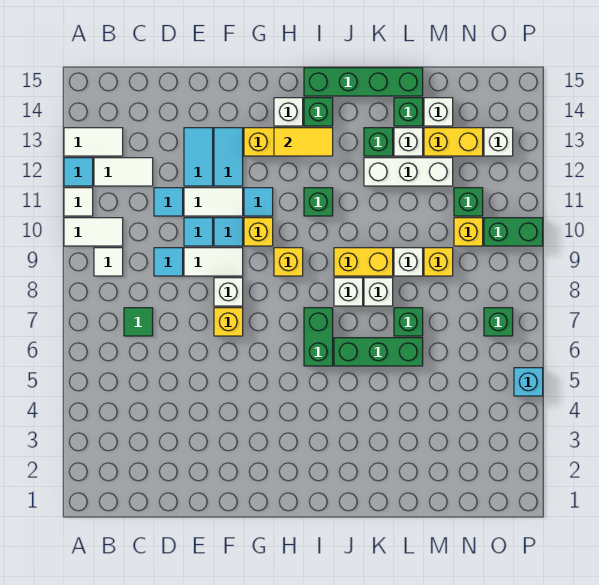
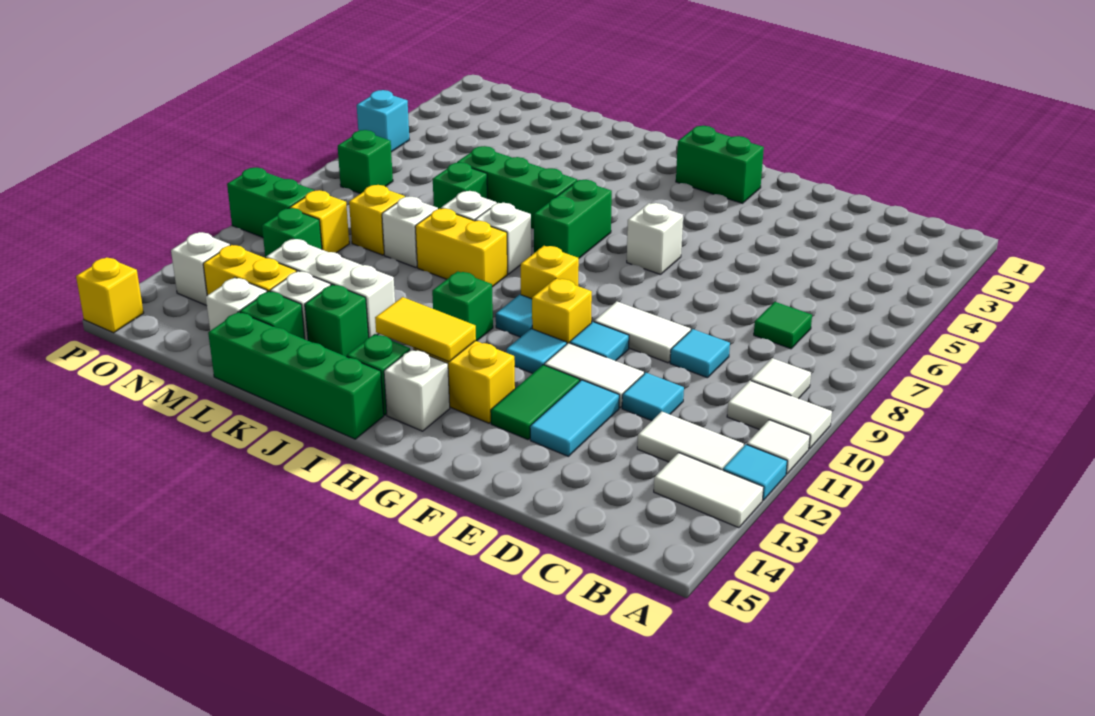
cyan 1x1 tile [184,218,213,246] -> cyan 1x1 tile moved to [496,294,532,337]
yellow 1x1 brick [214,308,243,336] -> yellow 1x1 brick moved to [76,257,144,333]
white 1x1 brick [214,278,243,306] -> white 1x1 brick moved to [627,203,683,275]
cyan 1x2 tile [214,128,243,186] -> green 1x2 tile [491,365,580,440]
none -> green 1x2 brick [676,126,764,203]

